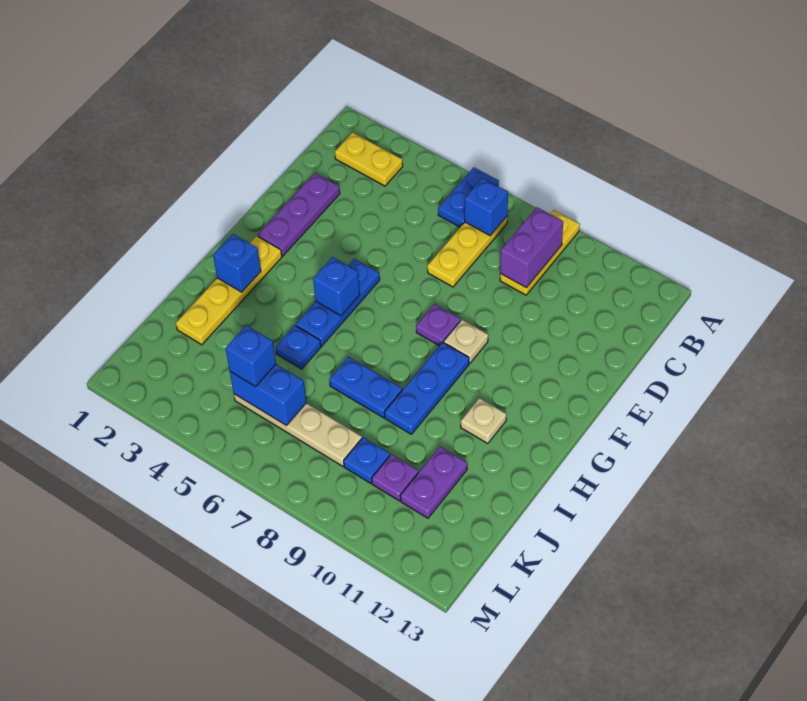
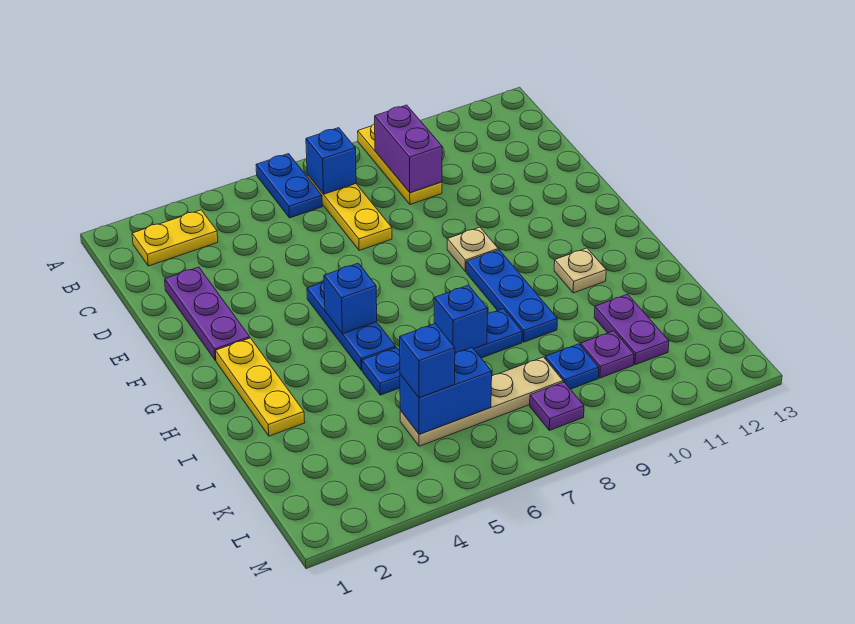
purple 1x1 plate [416,304,461,346] -> purple 1x1 plate moved to [530,382,584,430]
yellow 1x4 plate [176,236,282,345] -> yellow 1x3 plate [216,338,305,436]
blue 1x1 brick [213,234,261,292] -> blue 1x1 brick moved to [434,285,488,353]

